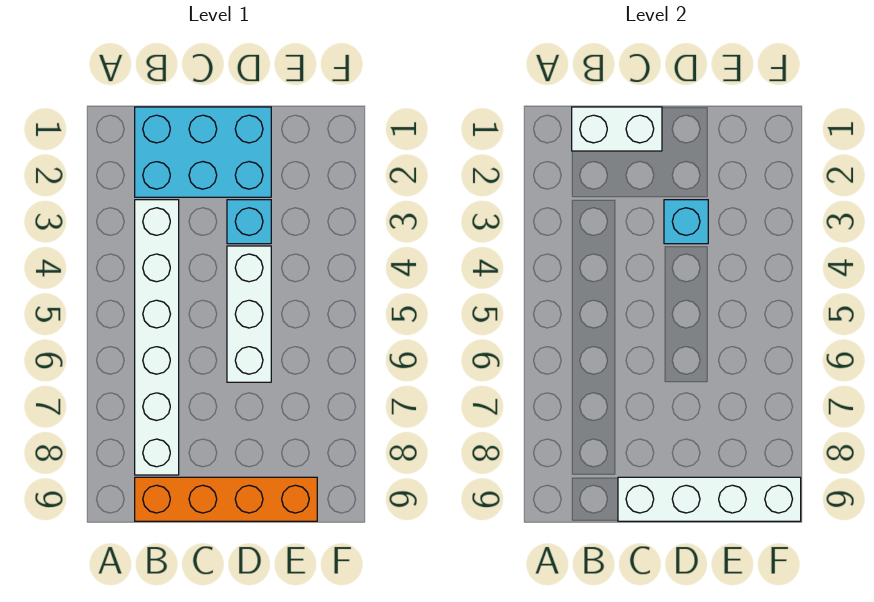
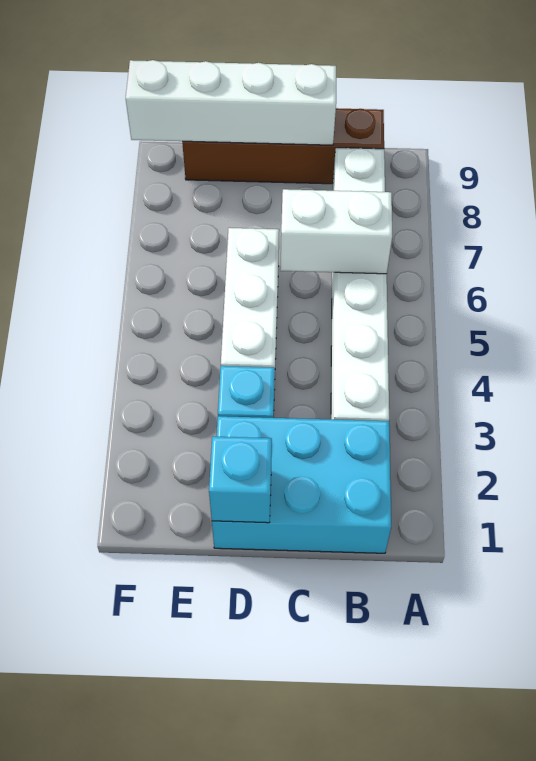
white 1x2 brick [572,107,662,151] -> white 1x2 brick moved to [280,189,392,274]
orange 1x4 brick [135,477,317,521] -> brown 1x4 brick [182,108,384,184]
cyan 1x1 brick [664,200,708,244] -> cyan 1x1 brick moved to [209,437,272,523]

